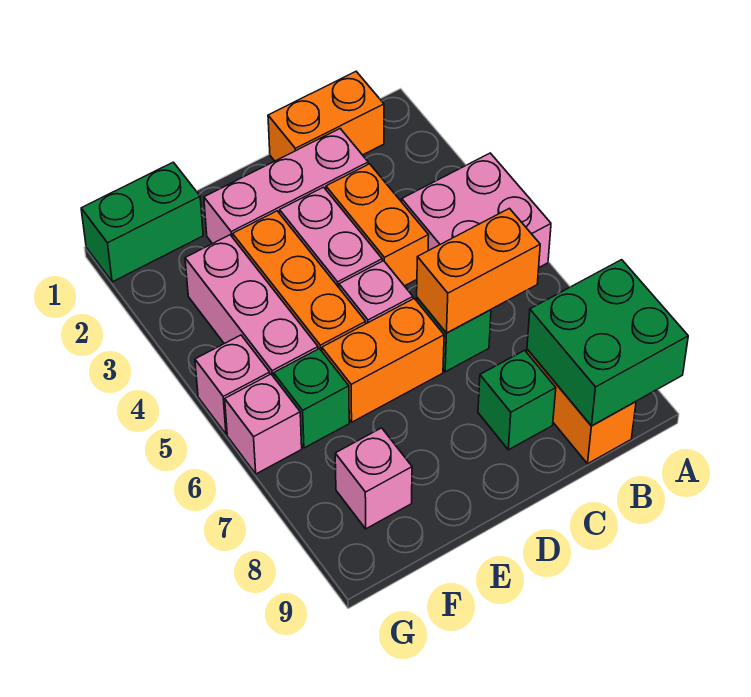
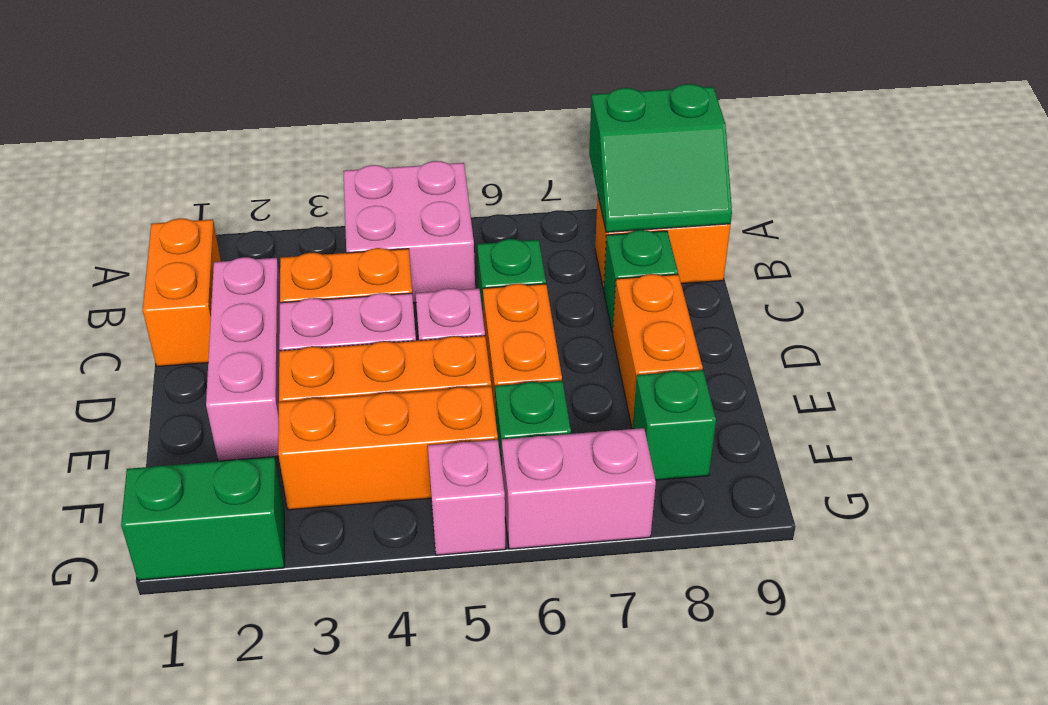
green 2x2 brick [527,260,688,426] -> green 2x2 slope [589,84,732,232]
orange 1x2 brick [417,208,540,333] -> orange 1x2 brick moved to [613,274,703,429]
green 1x2 brick [81,162,203,282] -> green 1x2 brick turned to [121,457,284,580]
pink 1x3 brick [185,235,318,377] -> orange 1x3 brick [278,386,498,510]
pink 1x1 brick [335,428,412,529] -> green 1x1 brick [633,370,716,480]
pink 1x1 brick [225,374,302,474] -> pink 1x2 brick [502,428,656,549]

